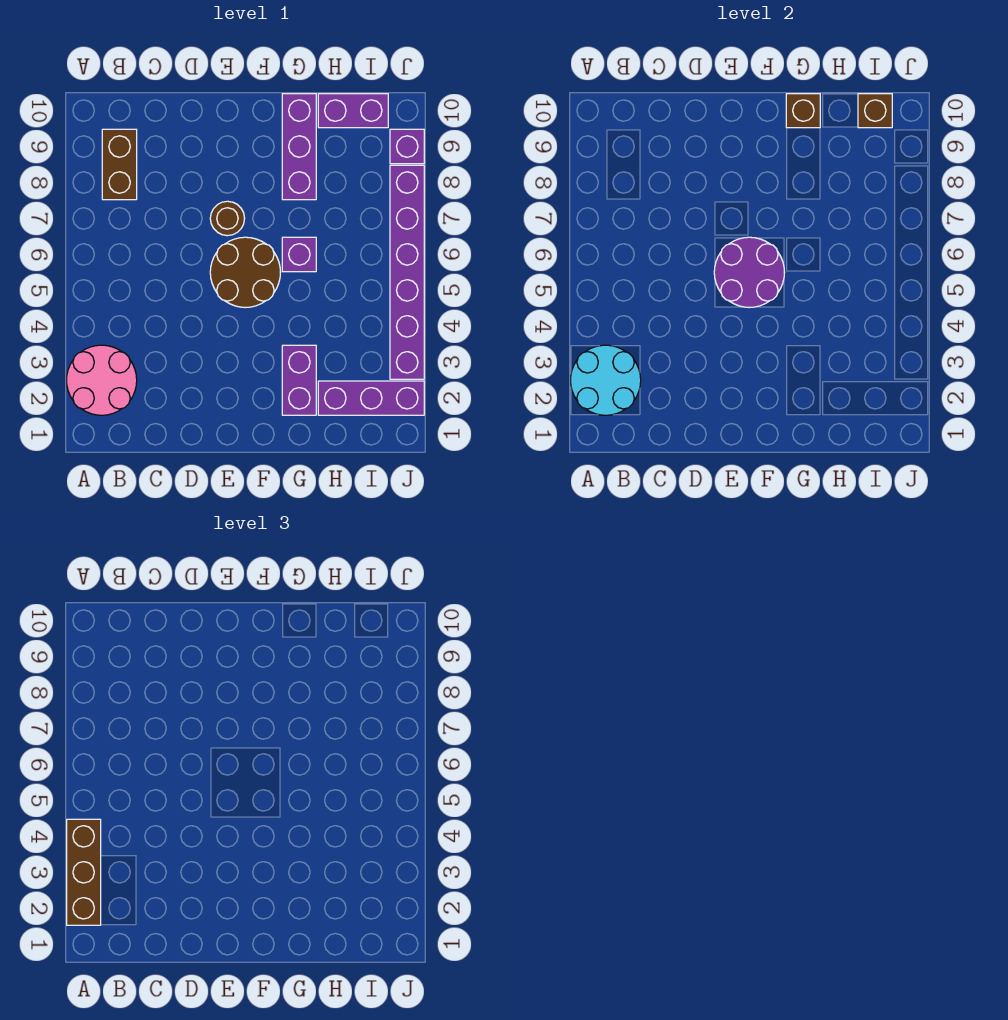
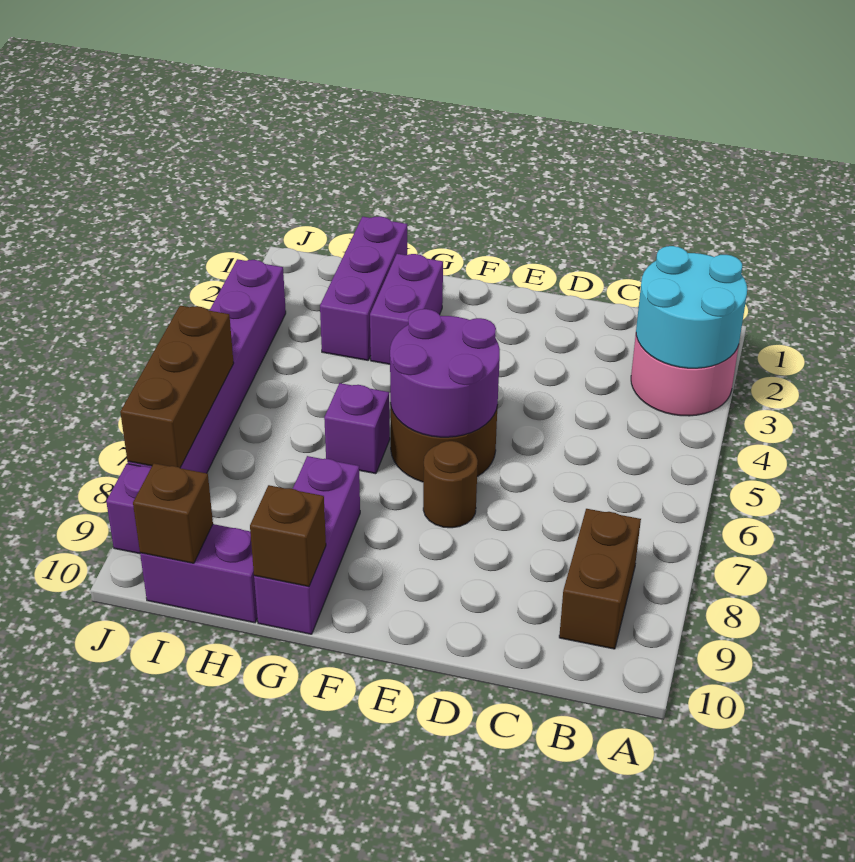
brown 1x3 brick [67,819,101,925] -> brown 1x3 brick moved to [120,306,234,468]
purple 1x3 brick [318,381,424,415] -> purple 1x3 brick turned to [320,216,407,360]

